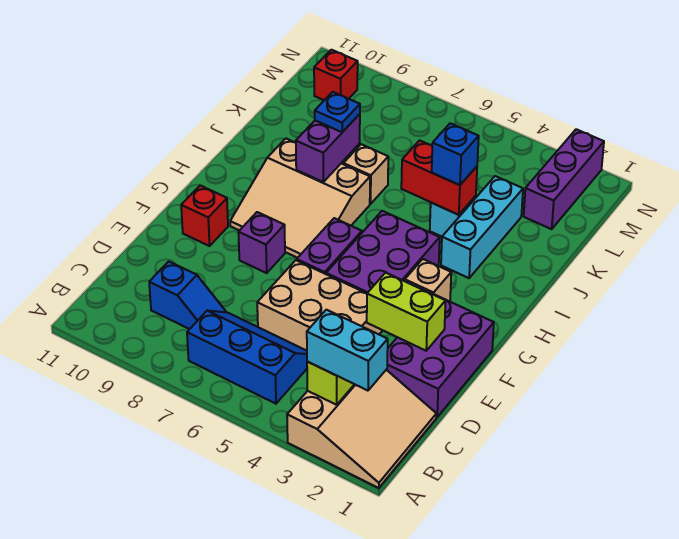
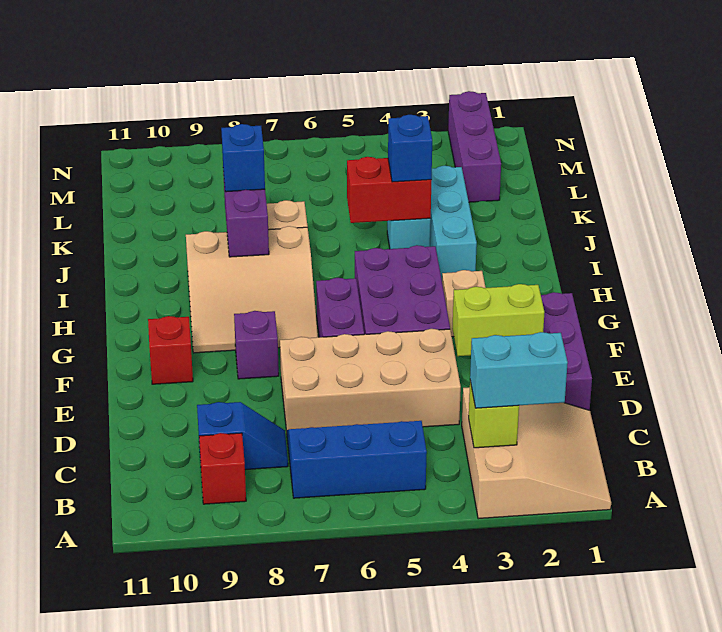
tan 2x3 brick [257,260,383,351] -> tan 2x4 brick [280,329,461,431]
blue 1x1 plate [315,92,360,132] -> blue 1x1 brick [221,124,265,192]
red 1x1 brick [314,50,358,100] -> red 1x1 brick moved to [199,433,246,504]

